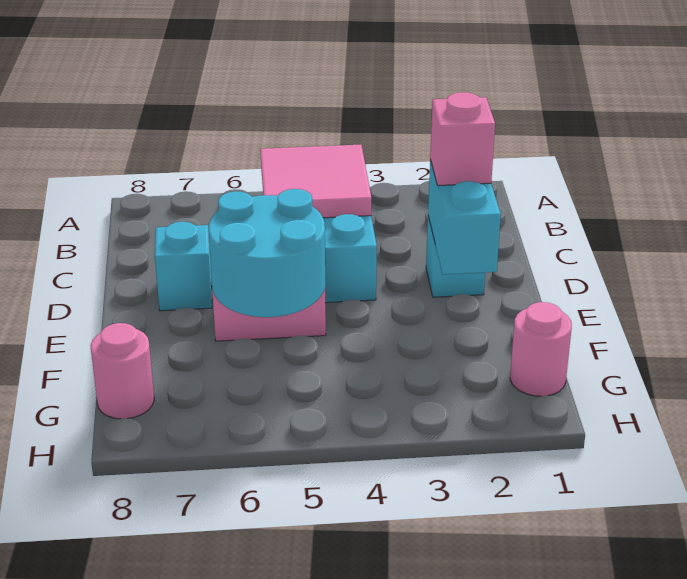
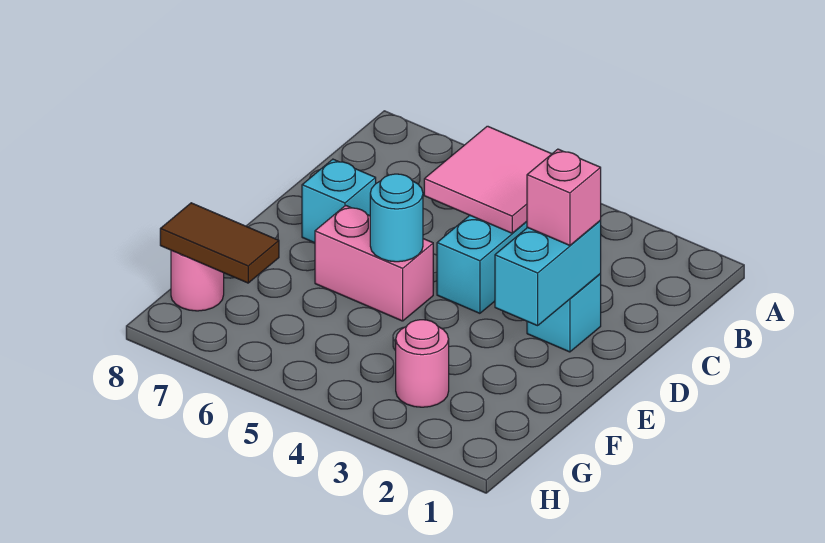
cyan 2x2 round brick [208,189,325,317] -> cyan 1x1 round brick [370,174,423,262]
pink 1x1 round brick [510,302,572,396] -> pink 1x1 round brick moved to [396,320,449,407]
none -> brown 1x2 tile [160,203,279,283]

